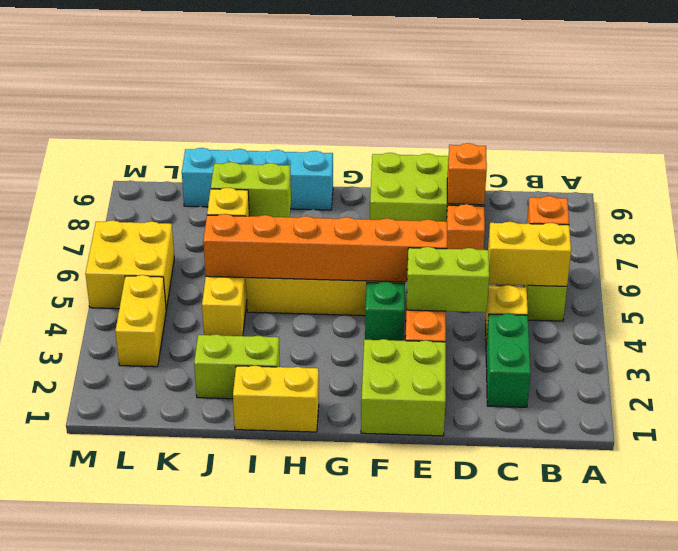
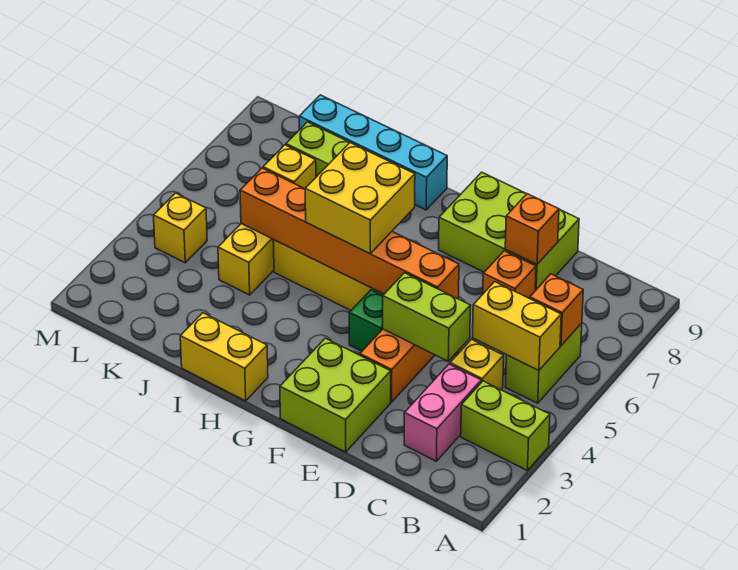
green 1x2 brick [486,313,530,407] -> pink 1x2 brick [404,364,481,461]
lime 1x2 brick [194,334,280,399] -> lime 1x2 brick moved to [461,381,550,470]
yellow 1x2 brick [115,275,166,367] -> yellow 1x1 brick [154,193,207,263]
yellow 2x2 brick [85,220,174,309] -> yellow 2x2 brick moved to [305,143,415,254]

